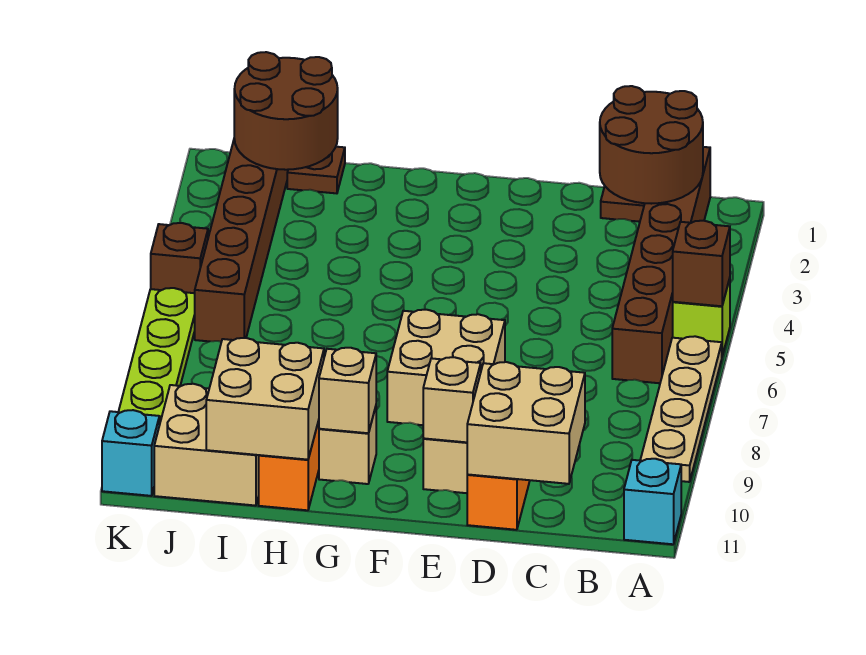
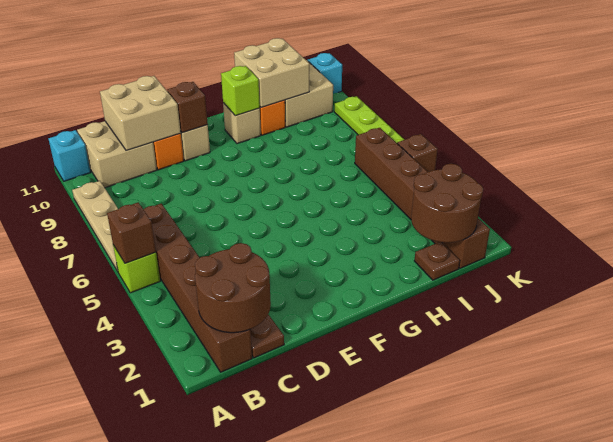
tan 2x2 brick [387,310,505,425] -> tan 2x2 brick moved to [77,121,157,188]
tan 1x1 brick [423,357,481,442] -> brown 1x1 brick [167,82,208,133]
tan 1x1 brick [319,348,376,433] -> lime 1x1 brick [221,66,260,116]

